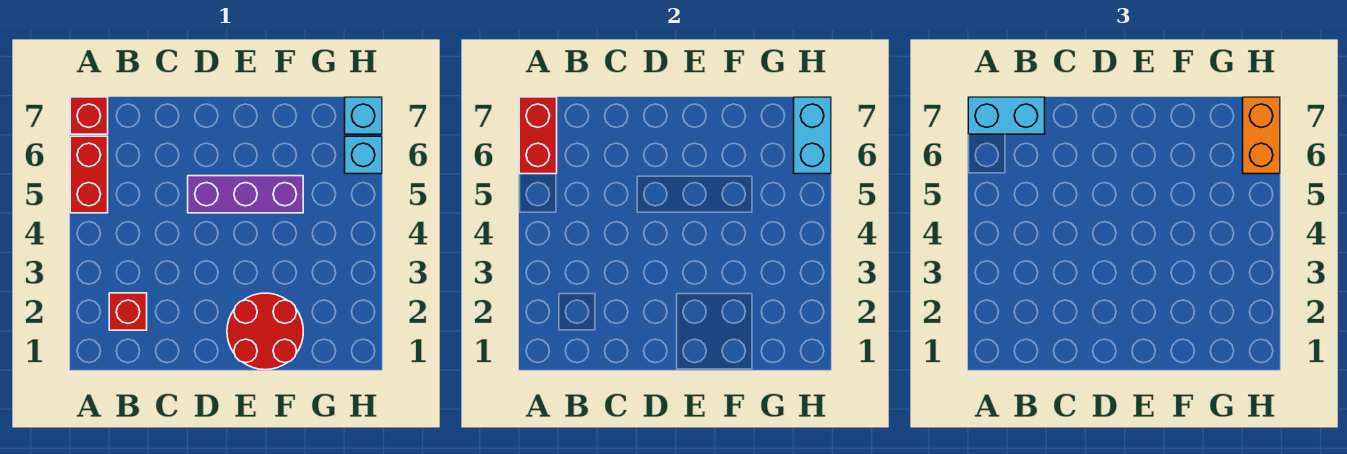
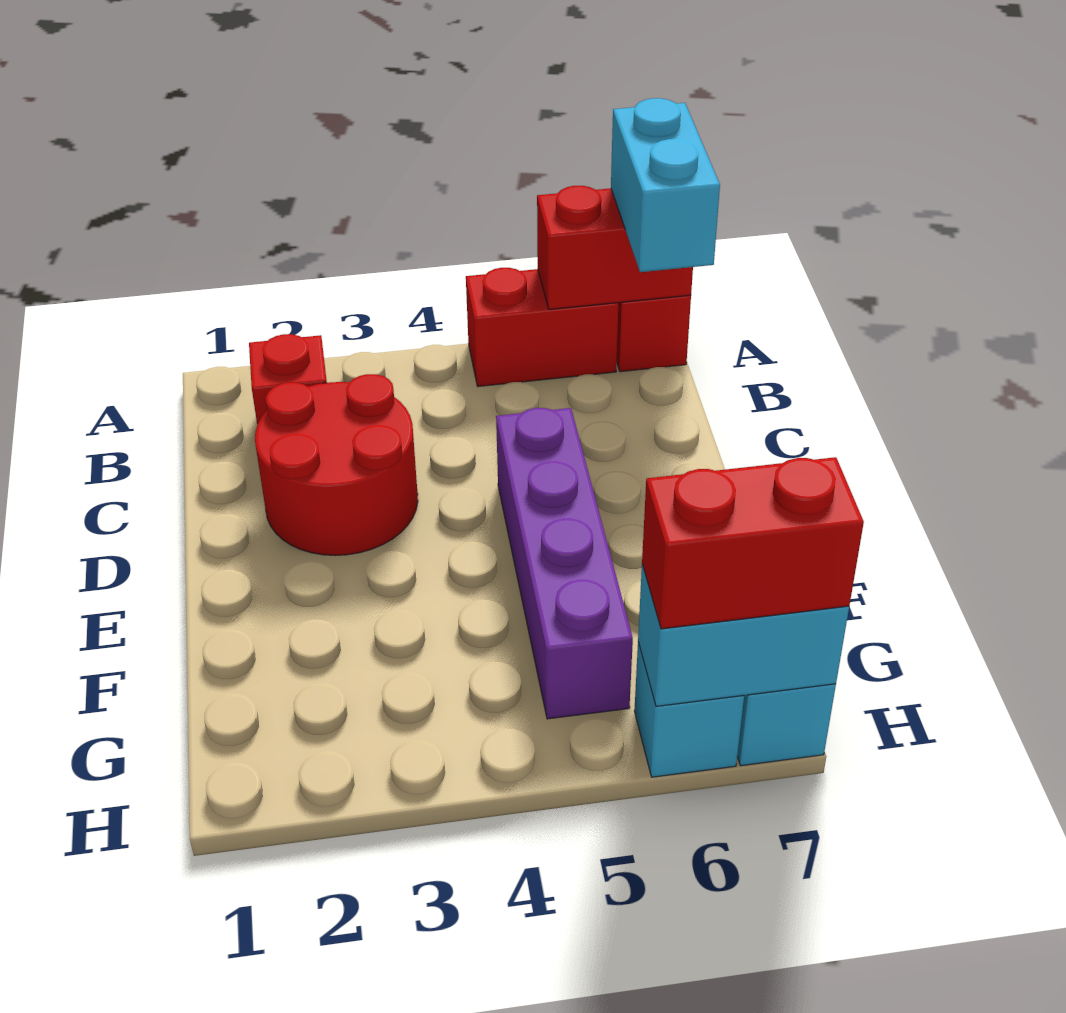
purple 1x3 brick [188,176,303,213] -> purple 1x4 brick [496,408,633,719]
red 2x2 round brick [227,293,303,370] -> red 2x2 round brick moved to [255,374,418,555]
orange 1x2 brick [1243,97,1280,174] -> red 1x2 brick [642,457,864,629]

